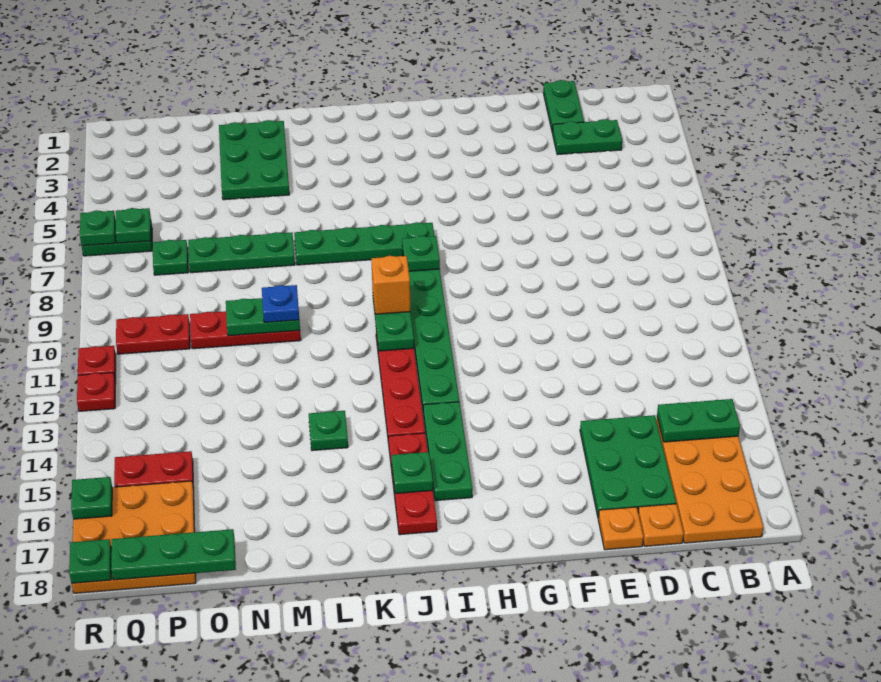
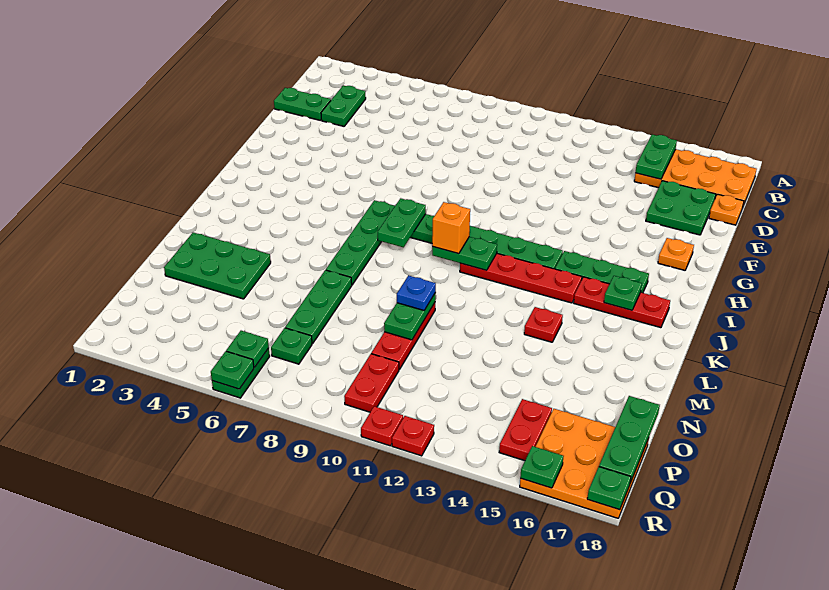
green 2x3 plate [580,415,676,517] -> green 2x2 plate [646,181,716,235]
orange 1x1 plate [598,507,643,550] -> orange 1x1 plate moved to [658,238,694,270]
green 1x1 plate [402,236,440,271] -> green 1x2 plate [378,198,426,247]
green 1x1 plate [309,411,348,451] -> red 1x1 plate [524,307,563,342]

